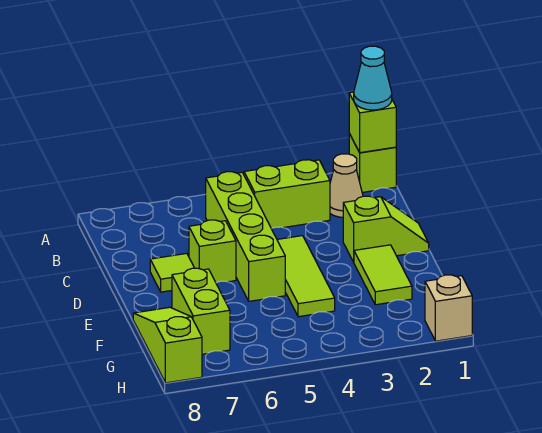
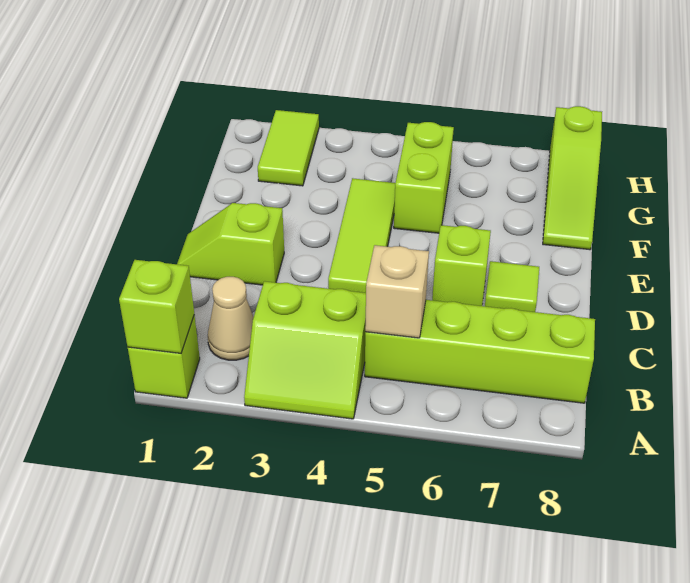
cyan 1x1 cone [354,46,392,110] -> none
lime 1x4 brick [206,172,285,301] -> lime 1x4 brick turned to [365,300,595,403]
lime 1x2 tile [354,245,412,305] -> lime 1x2 tile moved to [258,110,319,186]
lime 1x2 brick [172,268,230,354] -> lime 1x2 brick moved to [394,122,454,233]
tan 1x1 brick [425,275,472,341] -> tan 1x1 brick moved to [365,245,429,338]

